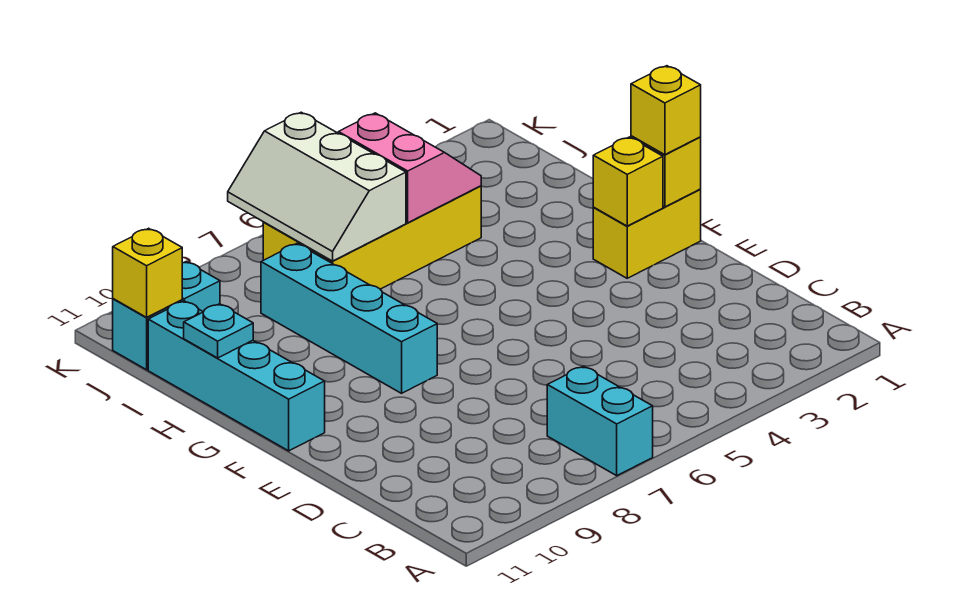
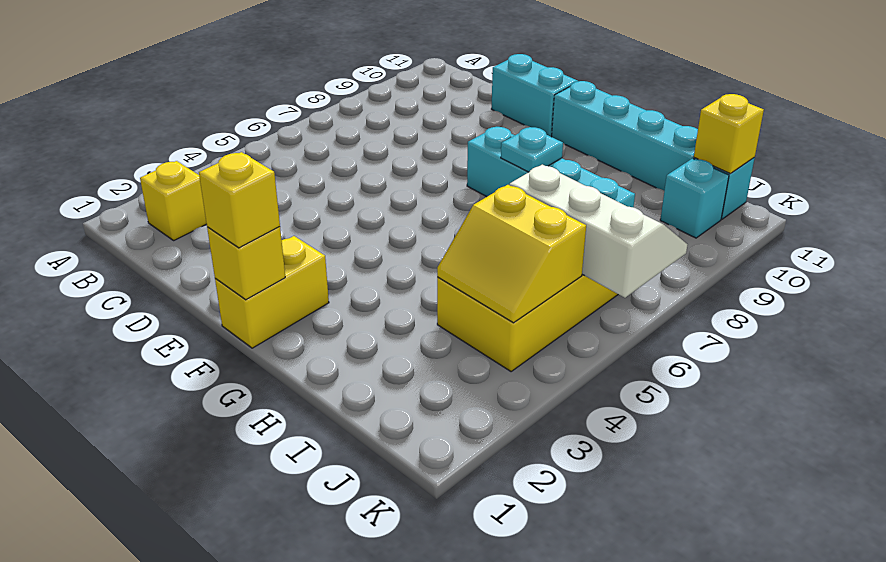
cyan 1x2 brick [547,366,653,476] -> cyan 1x2 brick moved to [492,54,578,137]
yellow 1x1 brick [593,137,663,226] -> yellow 1x1 brick moved to [140,161,207,240]
cyan 1x1 plate [184,304,253,358] -> cyan 1x1 plate moved to [501,127,563,172]
pink 2x2 slope [338,113,481,223] -> yellow 2x2 slope [437,185,586,323]

